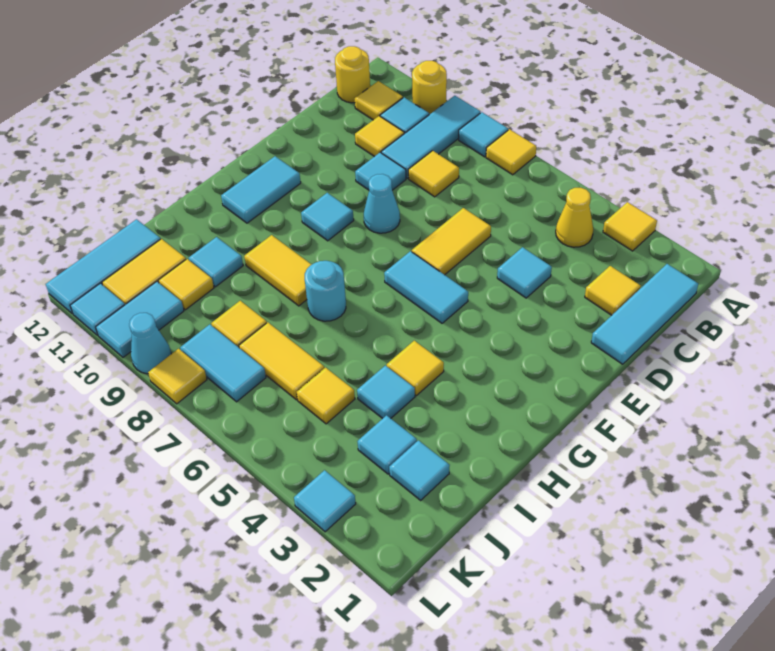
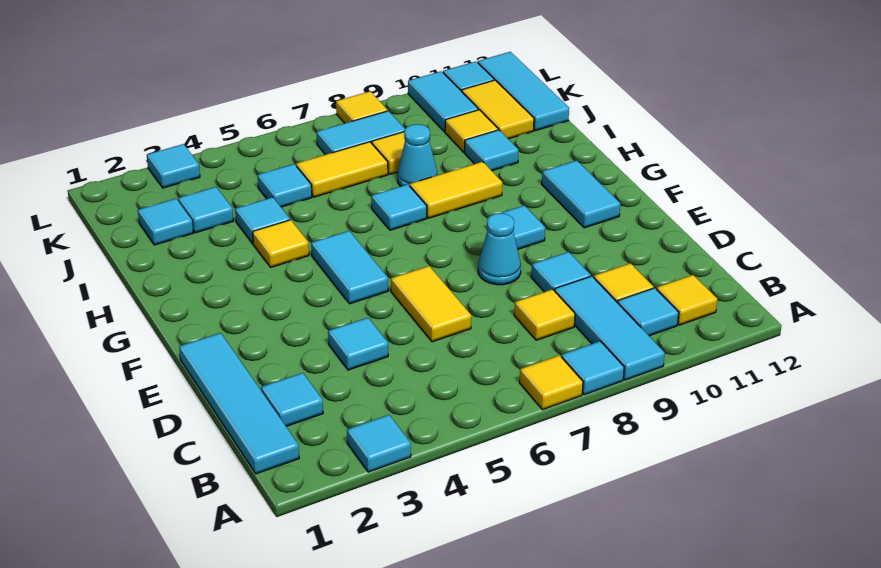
yellow 1x1 tile [603,202,657,251] -> cyan 1x1 tile [347,415,411,472]
yellow 1x1 round brick [412,61,447,115] -> none
cyan 1x3 tile [591,264,698,364] -> cyan 1x4 tile [179,333,299,474]
yellow 1x1 cone [556,188,593,247] -> none
yellow 1x1 round brick [335,46,370,103] -> none
yellow 1x1 tile [585,266,641,315] -> cyan 1x1 tile [261,373,323,426]
cyan 1x2 tile [384,251,468,323] -> cyan 1x2 tile turned to [311,231,388,304]
cyan 1x1 round brick [305,261,346,321] -> cyan 1x1 tile [371,184,427,230]
yellow 1x1 tile [297,368,355,424] -> cyan 1x1 tile [257,164,312,207]
cyan 1x1 cone [129,313,171,374] -> cyan 1x1 cone moved to [398,124,437,186]

